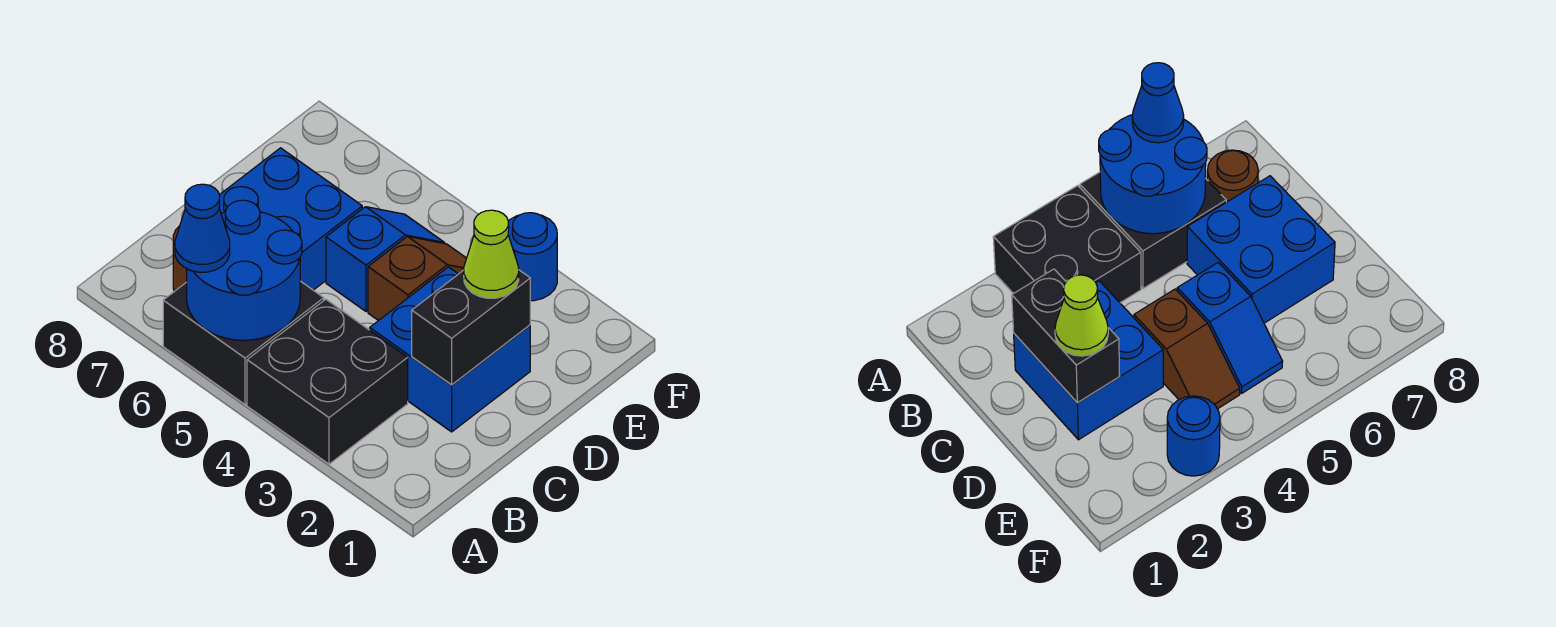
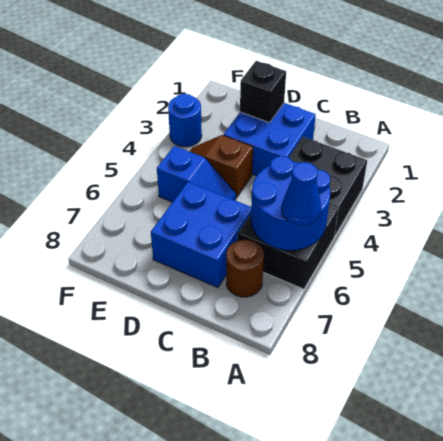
black 1x2 brick [412,270,530,385] -> black 1x1 brick [240,61,286,123]
lime 1x1 cone [464,210,519,298] -> none
blue 1x2 slope [326,207,445,311] -> blue 1x2 slope turned to [157,146,236,202]

